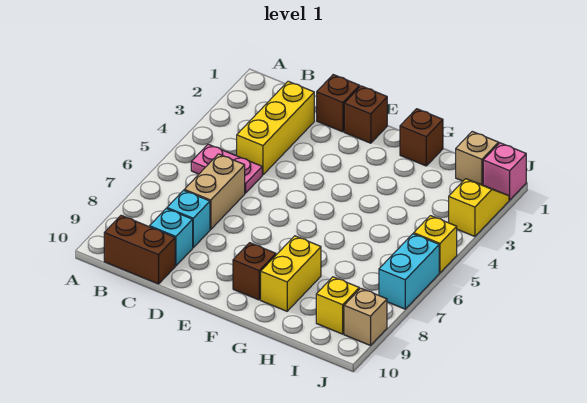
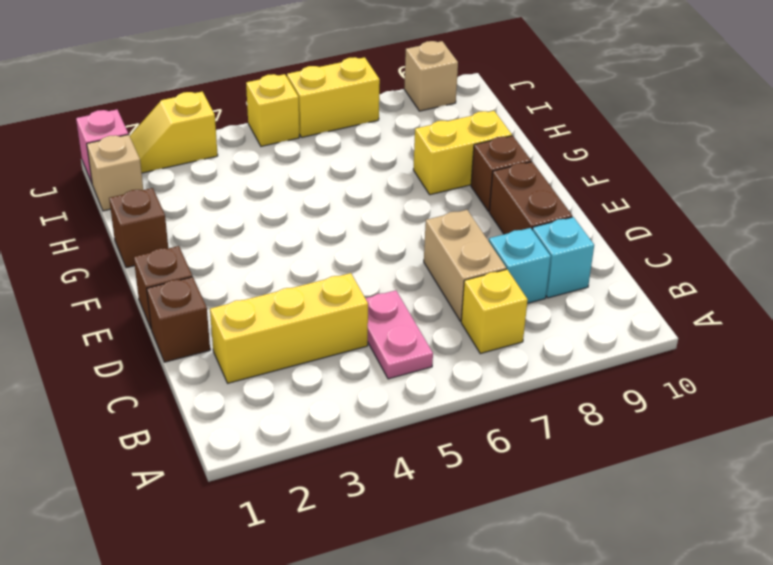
brown 1x2 brick [104,215,175,284] -> brown 1x2 brick moved to [489,162,572,234]
tan 1x2 brick [184,154,245,230] -> tan 1x2 brick turned to [424,210,506,321]
yellow 1x1 brick [316,277,359,334] -> yellow 1x1 brick moved to [461,269,528,354]
cyan 1x2 brick [379,234,439,309] -> yellow 1x2 brick [287,57,380,137]

